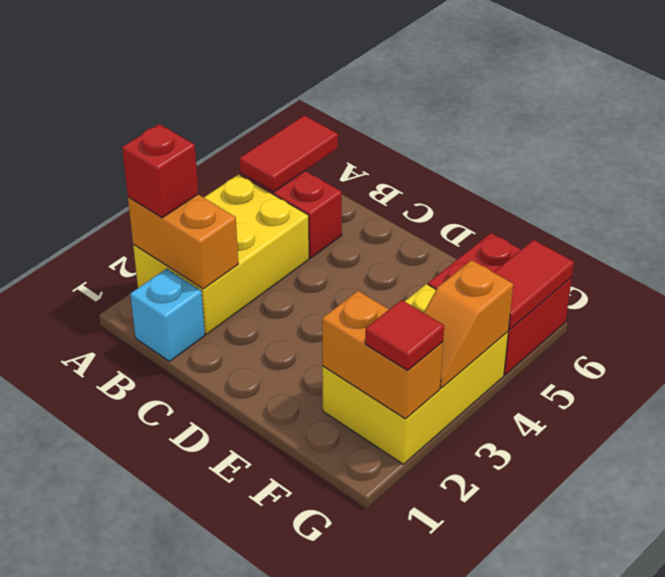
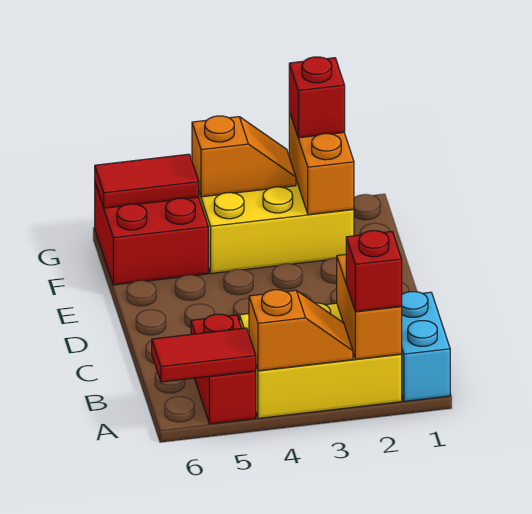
none -> orange 1x2 slope [249,290,353,371]
cyan 1x1 brick [130,269,205,361] -> cyan 1x2 brick [401,292,450,401]
red 1x1 tile [365,300,444,371] -> red 1x1 brick [289,57,345,138]

